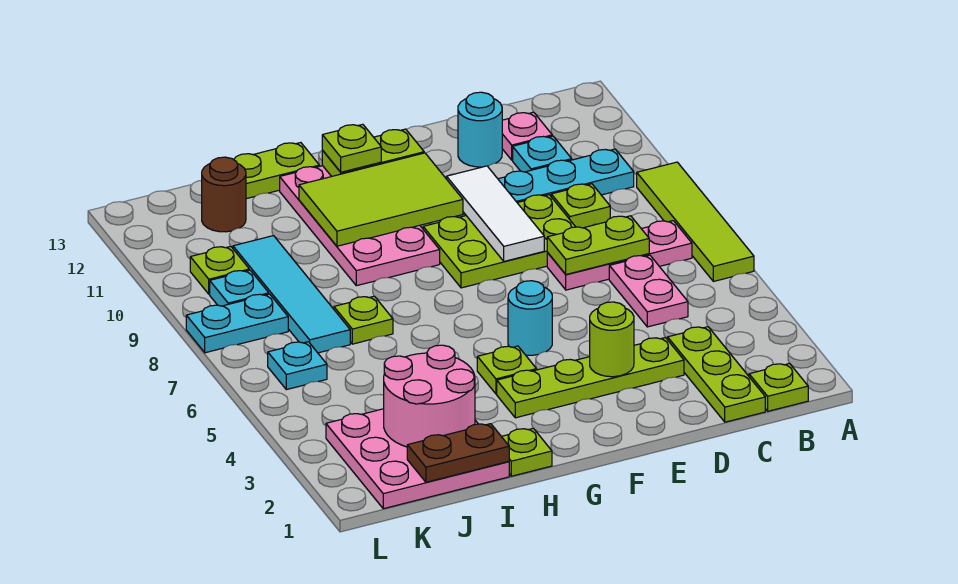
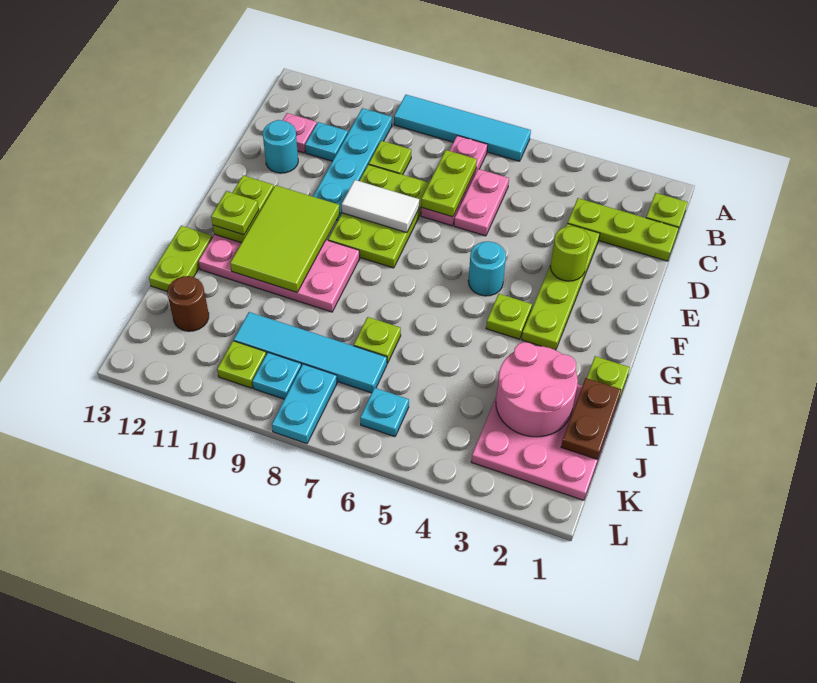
lime 1x4 tile [637,162,754,281] -> cyan 1x4 tile [394,95,531,161]
pink 1x2 plate [609,255,688,327] -> pink 1x2 plate turned to [454,169,509,236]
white 1x3 tile [447,166,544,261] -> white 1x2 tile [342,180,419,233]

